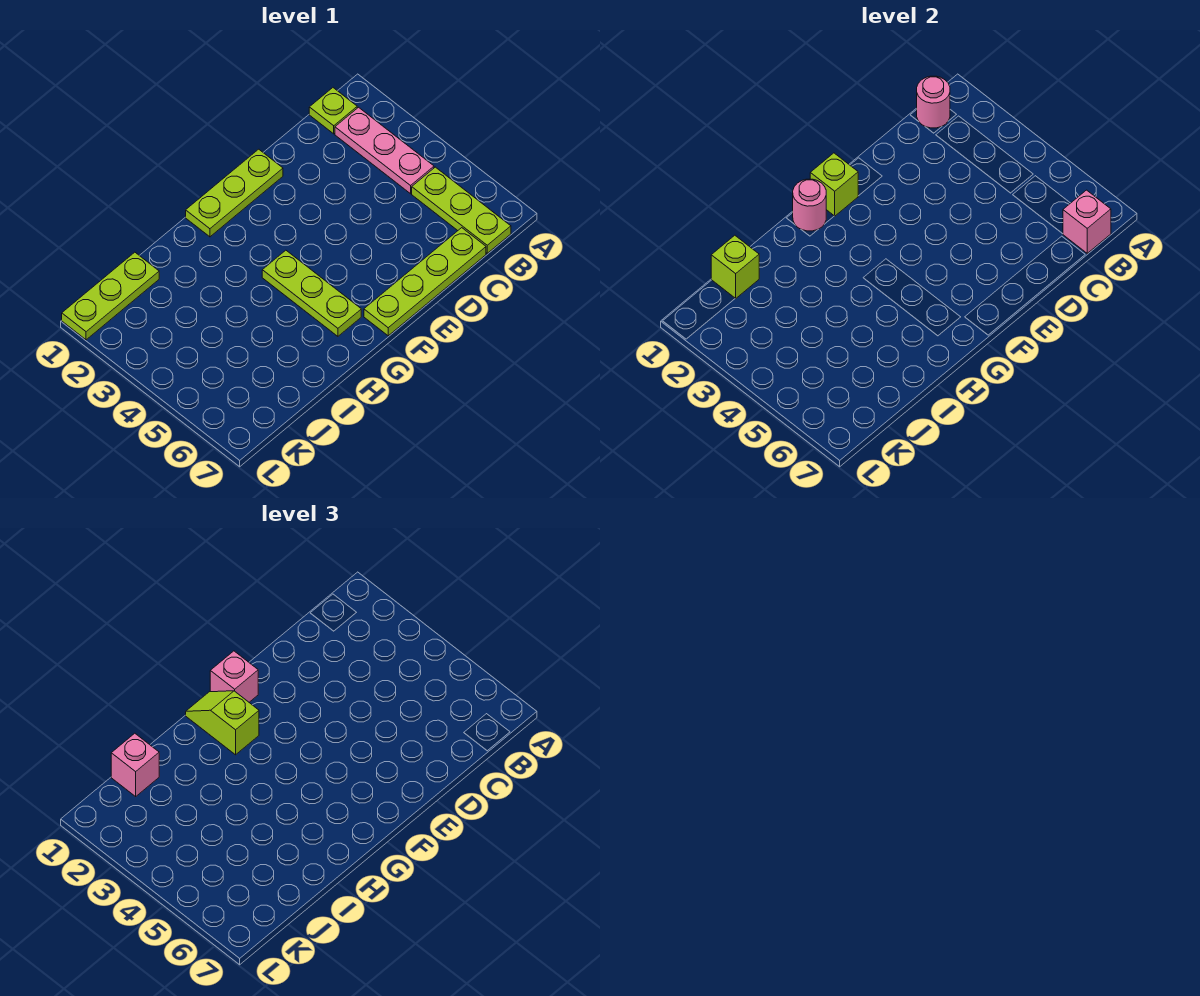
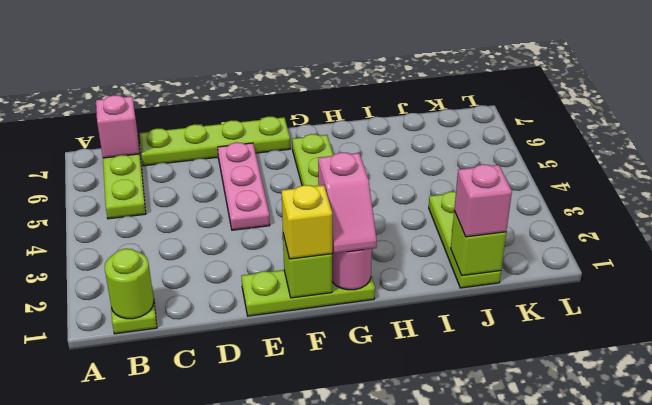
pink 1x1 round brick [917,76,950,128] -> lime 1x1 round brick [105,249,154,319]
pink 1x3 plate [335,107,434,194] -> pink 1x3 plate moved to [218,142,270,230]
pink 1x1 brick [210,651,258,702] -> yellow 1x1 brick [282,185,332,259]
lime 1x2 slope [186,691,259,755] -> pink 1x2 slope [318,152,377,253]
lime 1x3 plate [62,252,159,340] -> lime 1x3 plate turned to [429,192,501,288]

